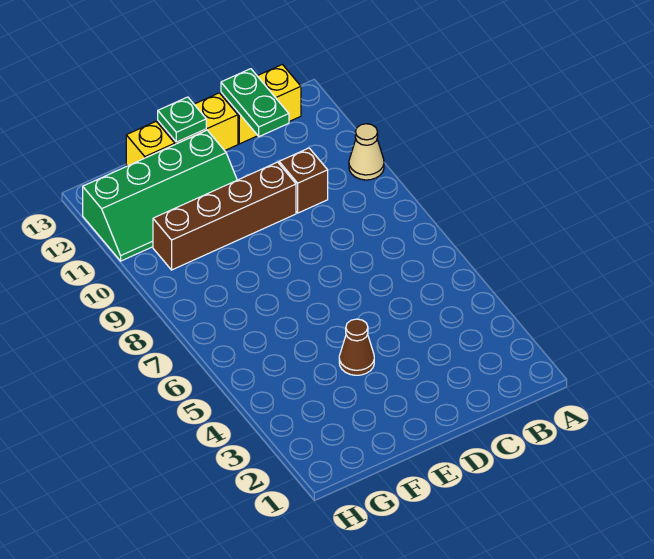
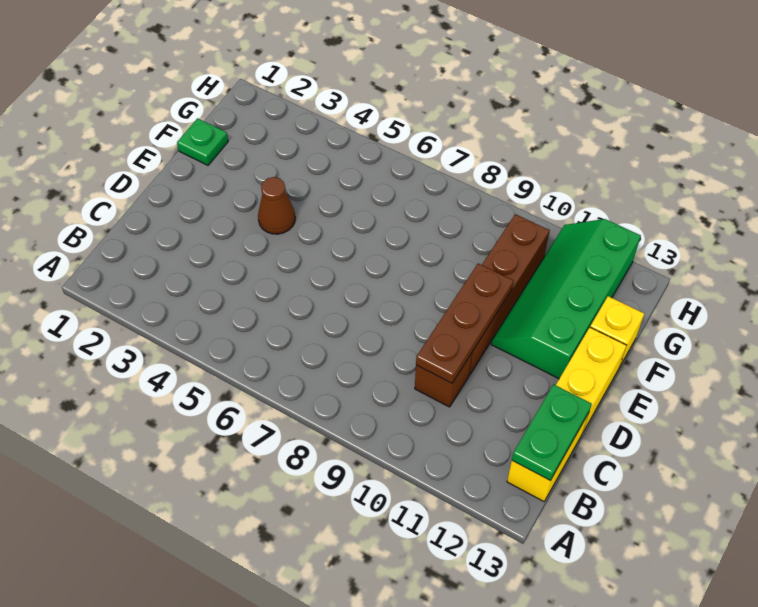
tan 1x1 cone [349,124,384,180] -> none
none -> brown 1x3 plate [416,263,513,383]
green 1x2 plate [221,69,289,137] -> green 1x2 plate turned to [512,384,591,480]
green 1x1 plate [158,97,206,142] -> green 1x1 plate moved to [177,118,228,165]

